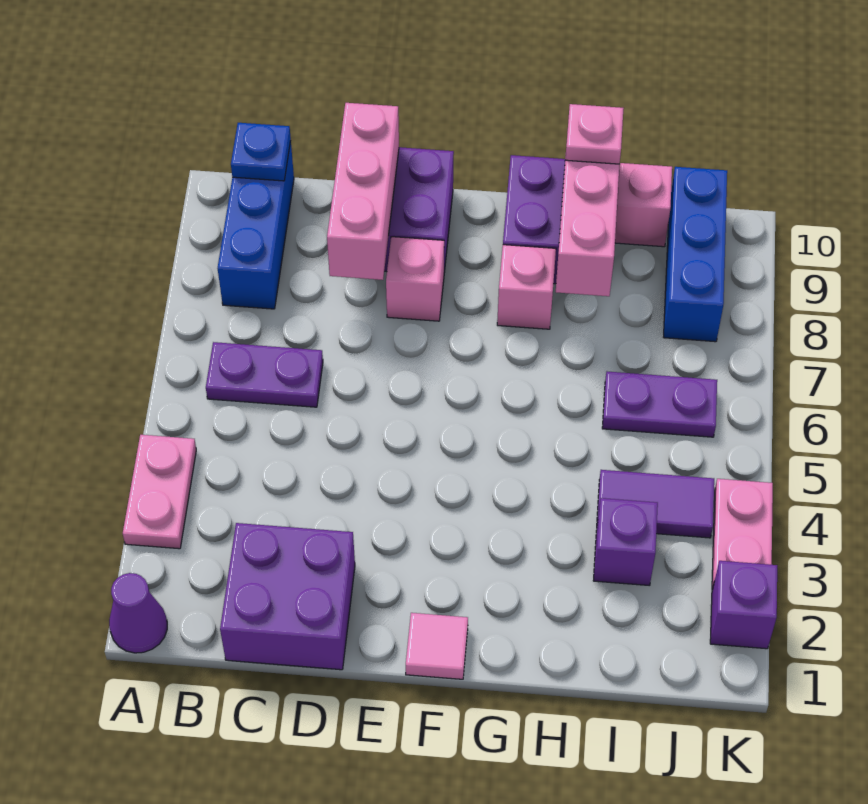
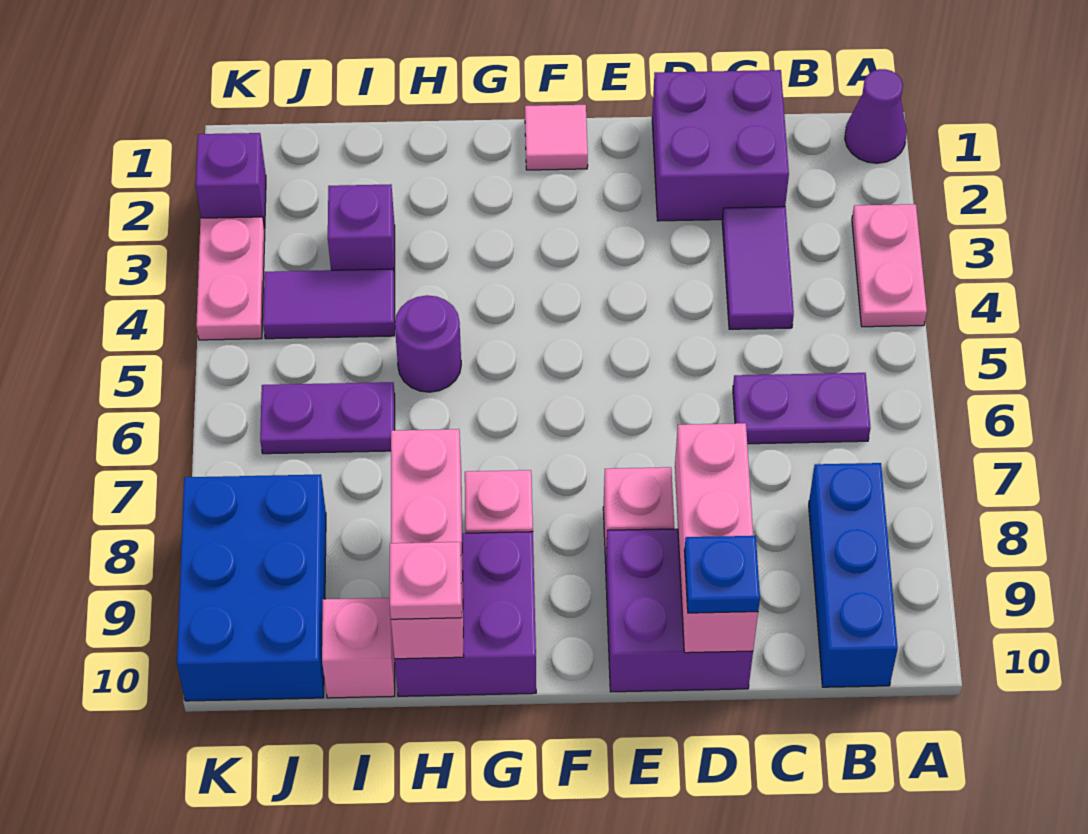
blue 1x1 plate [231,123,291,181] -> blue 1x1 plate moved to [684,536,760,613]
none -> purple 1x2 tile [722,207,794,329]
none -> purple 1x1 round brick [395,295,461,392]
blue 1x3 brick [664,167,727,342] -> blue 2x3 brick [177,474,326,701]

